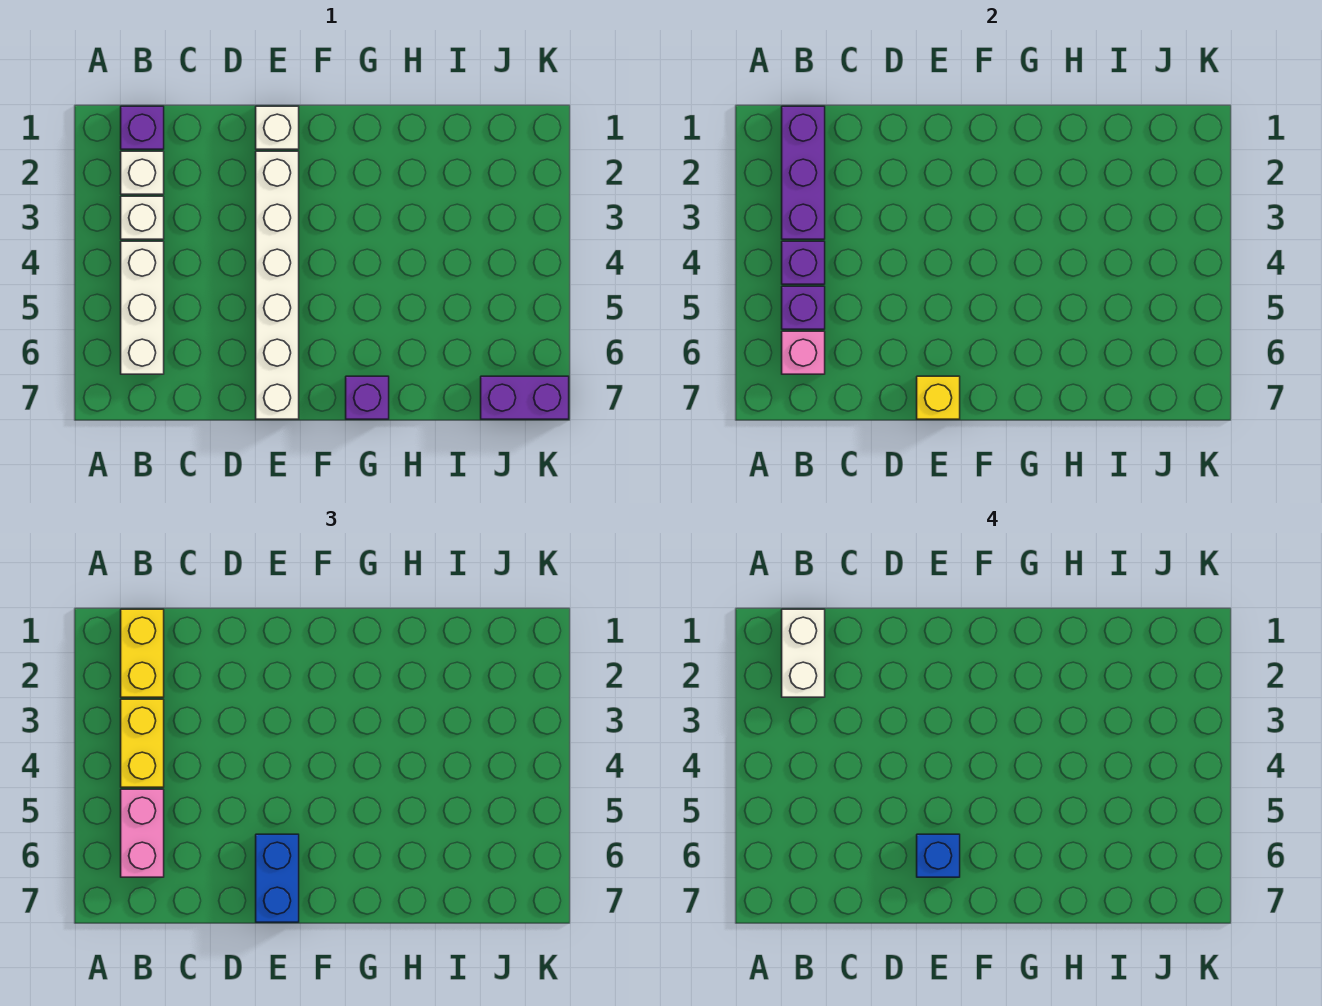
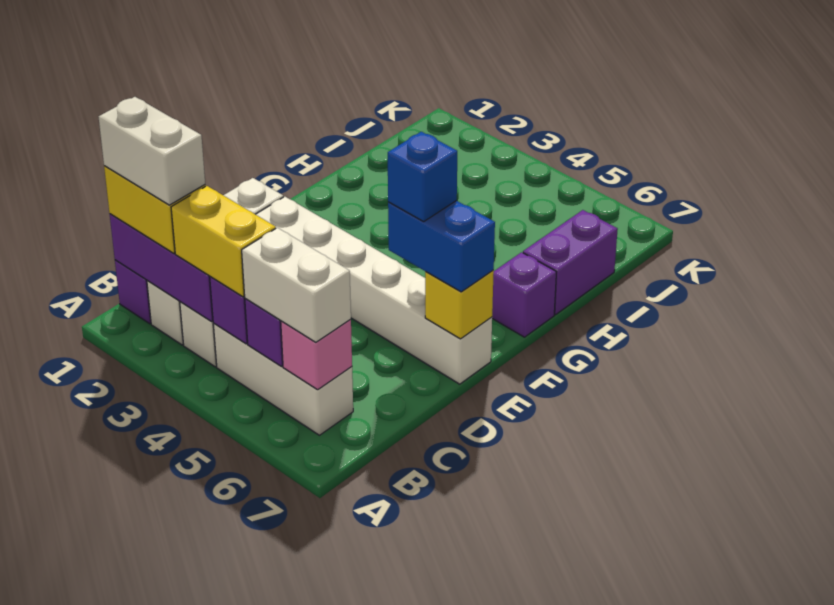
pink 1x2 brick [121,789,164,877] -> white 1x2 brick [242,228,351,342]
purple 1x2 brick [481,376,569,419] -> purple 1x2 brick moved to [523,210,618,315]

